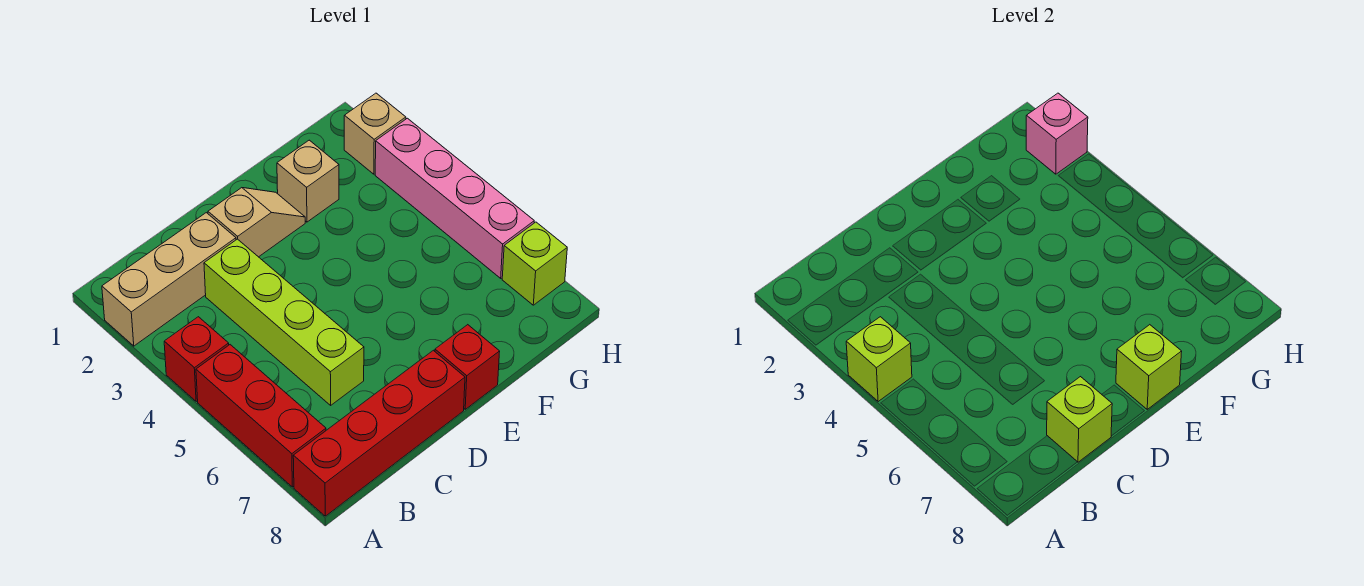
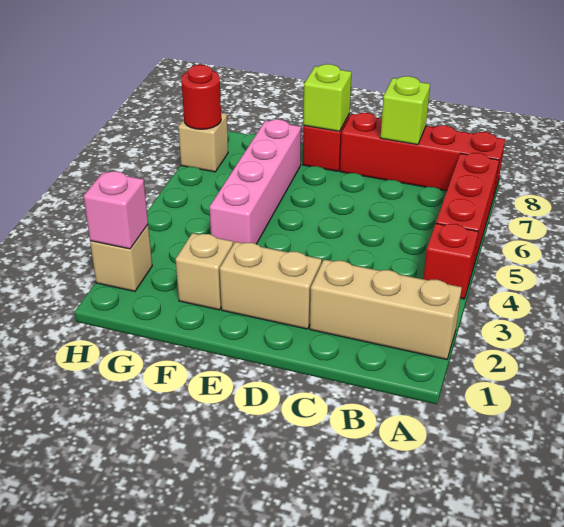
lime 1x1 brick [846,317,912,402] -> none
lime 1x4 brick [204,239,364,405] -> none
tan 1x2 slope [208,188,305,257] -> tan 1x2 brick [220,242,322,329]
pink 1x4 brick [375,118,534,278] -> pink 1x4 brick moved to [210,119,301,244]
lime 1x1 brick [502,222,567,305] -> tan 1x1 brick [178,113,228,172]
none -> red 1x1 round brick [181,65,221,129]

